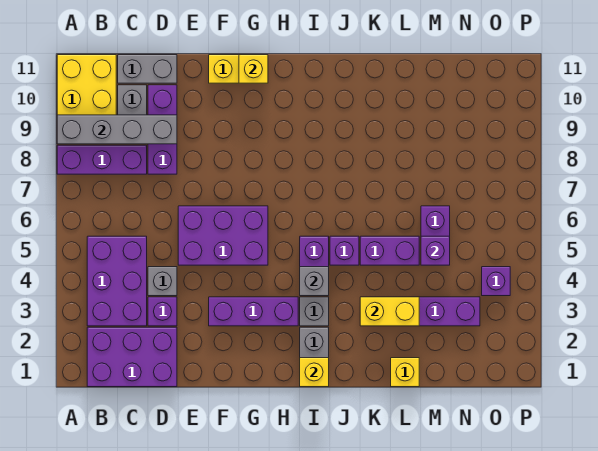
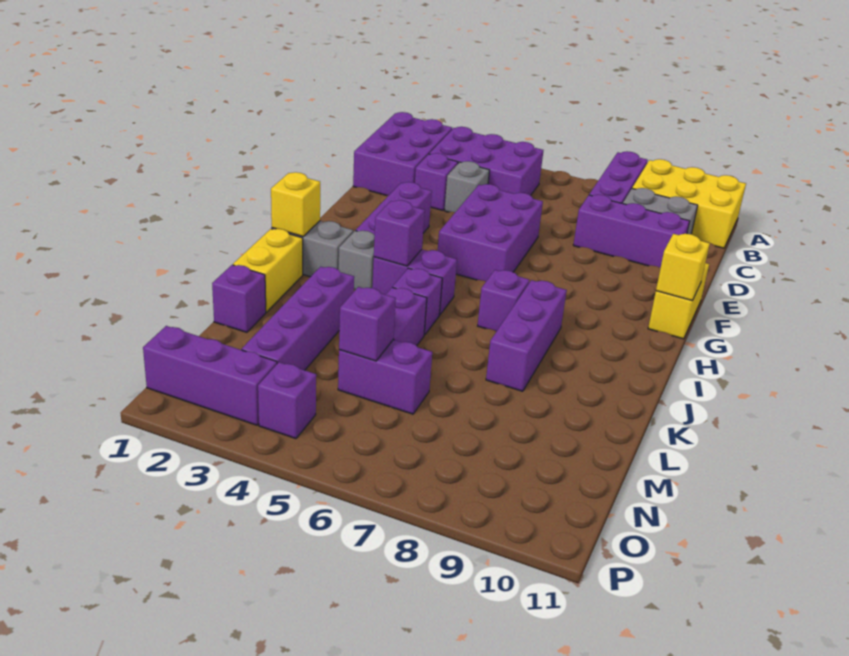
grey 1x4 brick [57,115,177,144] -> none
grey 1x2 brick [118,55,177,83] -> none
grey 1x1 brick [300,267,329,296] -> purple 1x1 brick [374,200,425,266]
none -> purple 1x1 brick [478,270,529,331]
none -> purple 1x3 brick [486,280,567,391]
yellow 1x2 brick [360,297,419,326] -> yellow 1x2 brick moved to [233,229,303,312]
yellow 1x1 brick [391,358,419,387] -> purple 1x1 brick [212,265,266,332]
none -> purple 1x3 brick [143,326,277,425]

